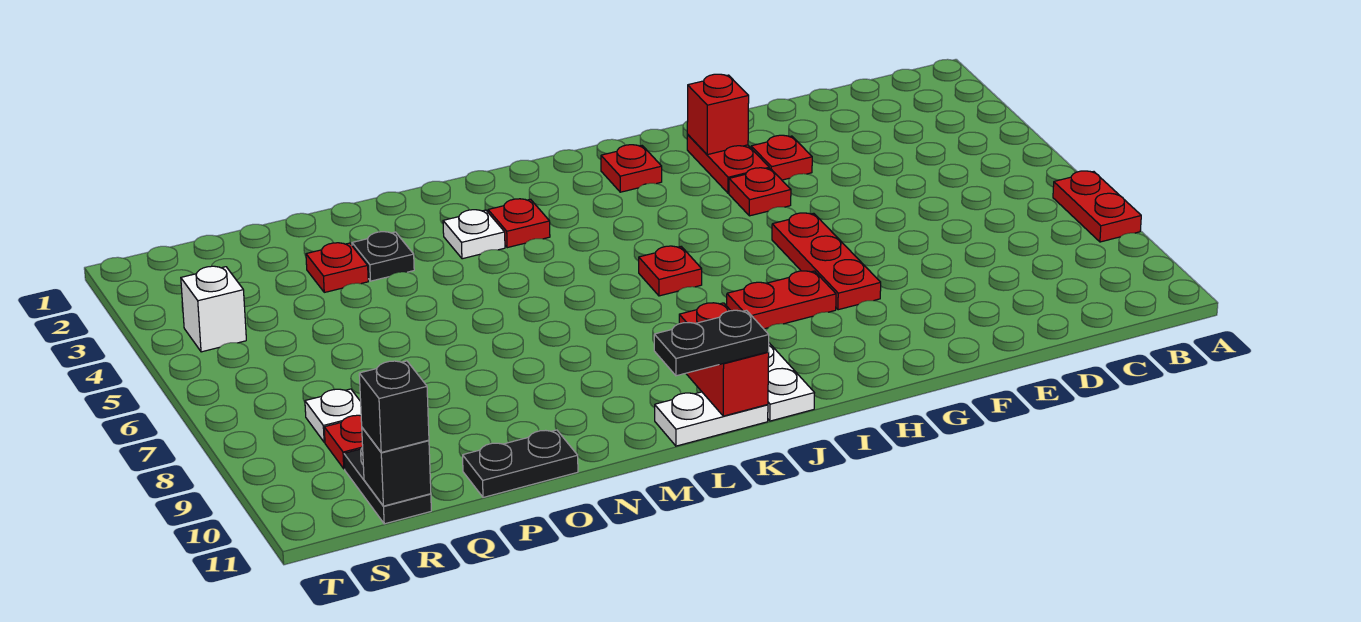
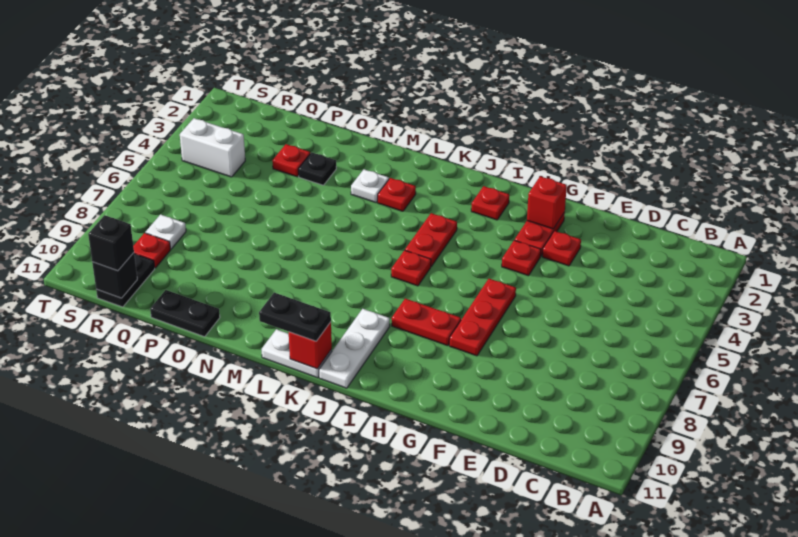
red 1x2 plate [1053,171,1141,242] -> red 1x2 plate moved to [405,213,457,266]
red 1x2 brick [679,303,769,416] -> red 1x1 brick [289,322,332,369]
white 1x1 brick [181,266,246,352] -> white 1x2 brick [180,118,245,177]

